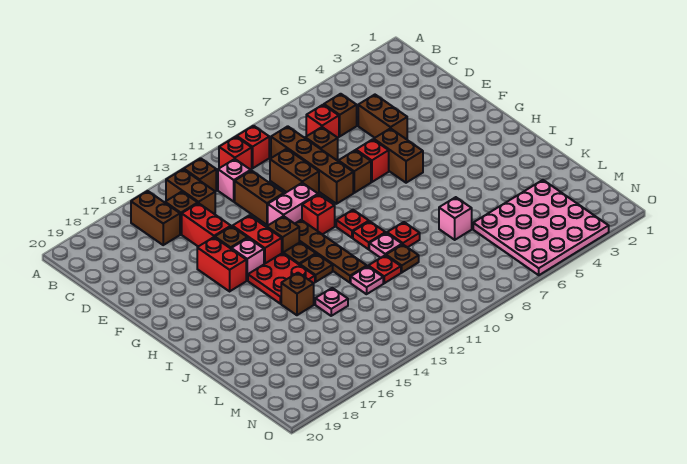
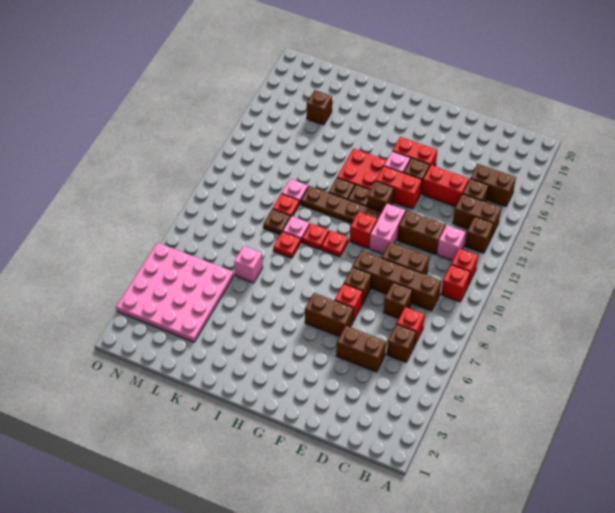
brown 1x1 brick [281,273,314,315] -> brown 1x1 brick moved to [307,90,332,125]
pink 1x1 plate [315,288,348,316] -> none

